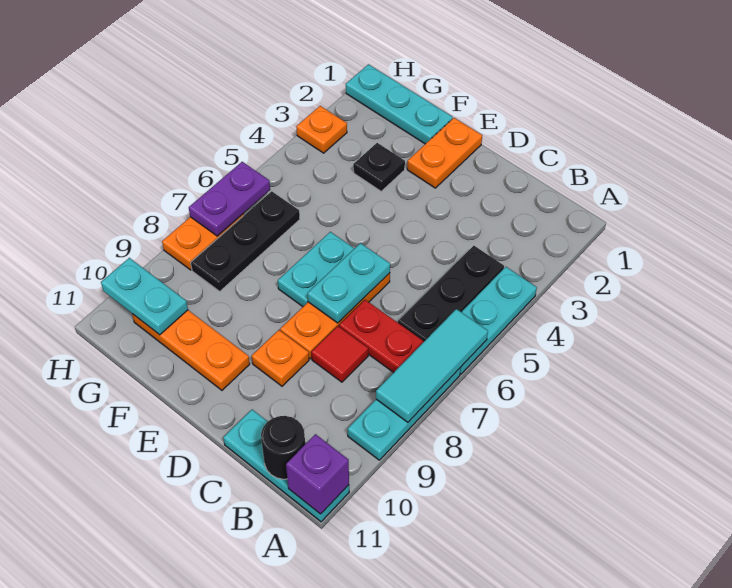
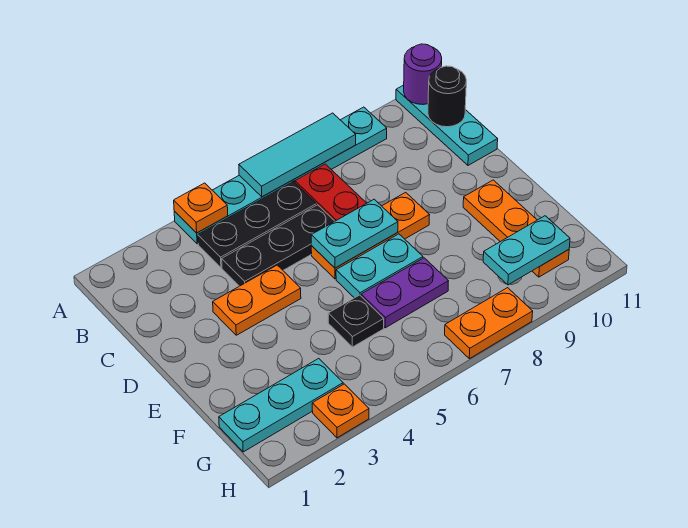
purple 1x1 brick [286,434,349,514] -> purple 1x1 round brick [404,44,442,104]
red 1x1 tile [311,326,368,382] -> none
orange 1x1 plate [252,330,309,386] -> orange 1x1 plate moved to [174,183,228,233]
orange 1x2 plate [407,118,482,188] -> orange 1x2 plate moved to [213,265,301,335]
cyan 1x3 plate [346,64,453,144] -> cyan 1x3 plate turned to [219,358,343,452]
black 1x1 plate [353,143,405,191] -> black 1x1 plate moved to [328,295,384,347]
black 1x3 plate [191,191,300,291] -> black 1x3 plate moved to [222,205,335,286]
cyan 1x2 plate [101,258,188,335] -> cyan 1x2 plate turned to [483,216,570,285]
purple 1x2 plate [189,162,270,236] -> purple 1x2 plate moved to [361,258,448,328]

